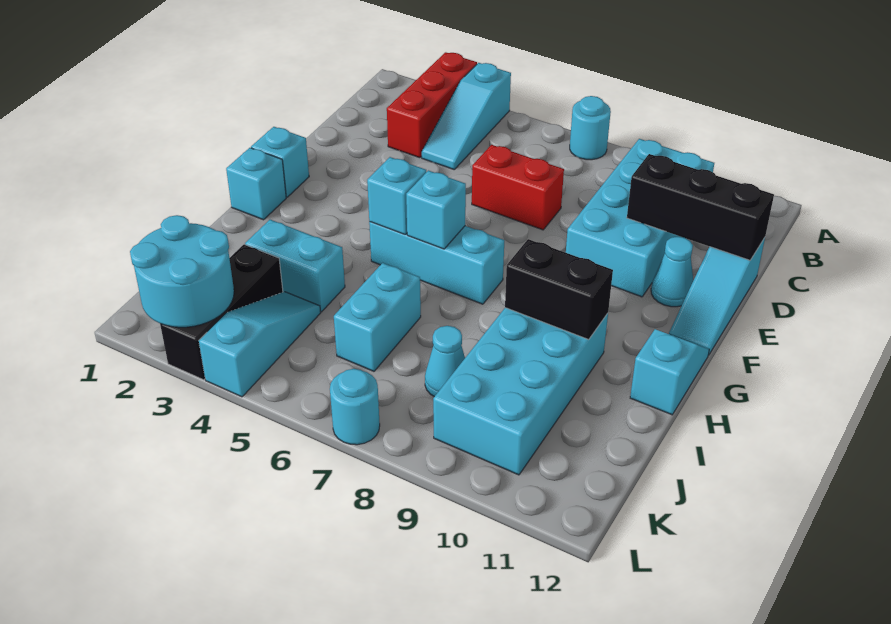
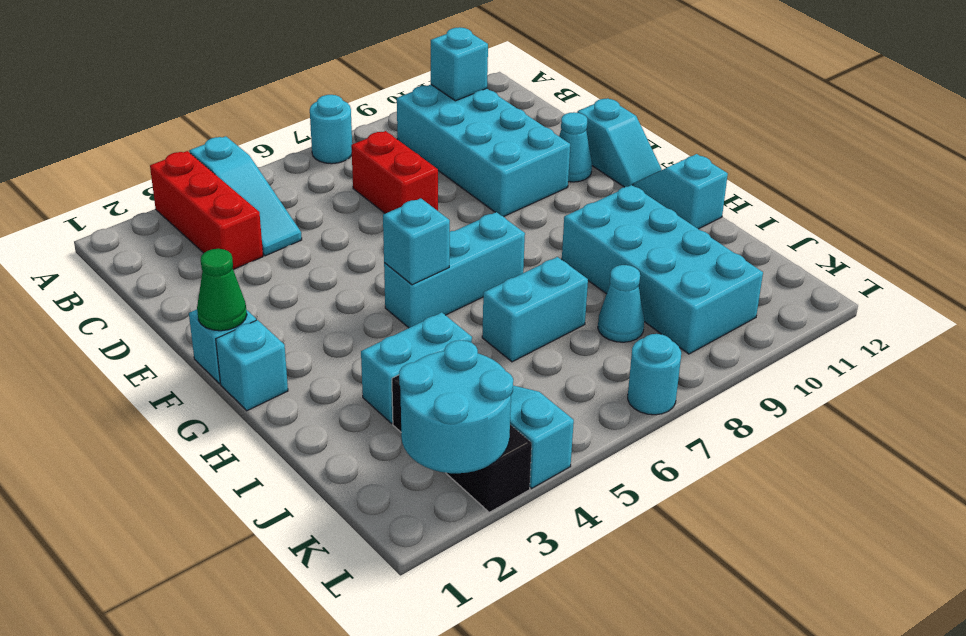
red 1x2 brick [472,145,564,230] -> red 1x2 brick turned to [351,131,438,214]
black 1x3 brick [627,154,774,260] -> none
cyan 1x3 slope [669,238,765,355] -> cyan 1x2 slope [577,99,662,187]
none -> green 1x1 cone [197,249,247,331]
cyan 1x1 brick [406,171,466,249] -> cyan 1x1 brick moved to [431,27,488,101]
black 1x2 brick [505,239,613,340] -> none
cyan 1x2 brick [334,263,421,371] -> cyan 1x2 brick turned to [482,257,588,362]

